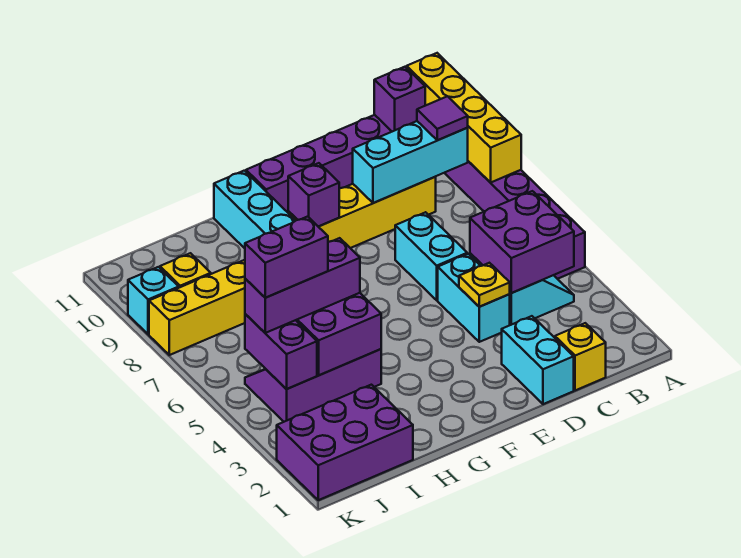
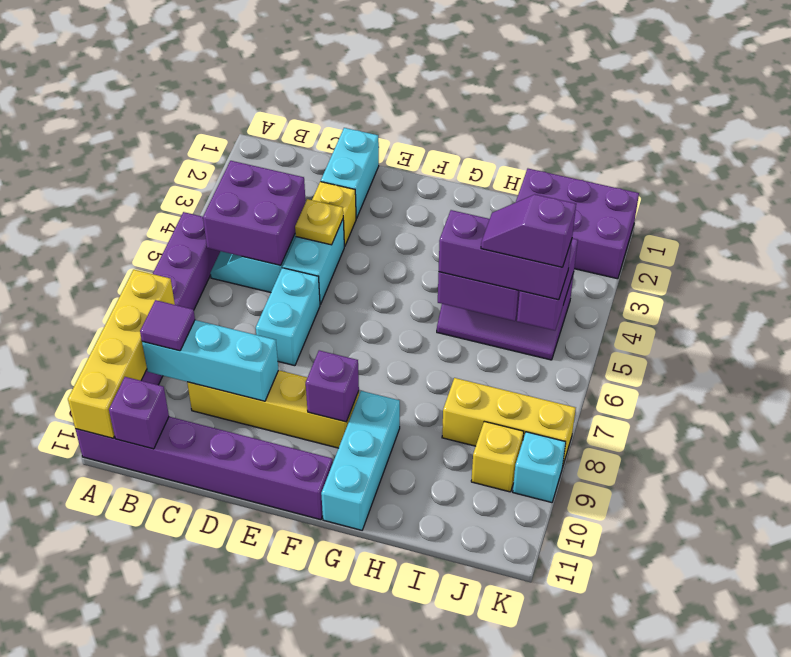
yellow 1x1 brick [555,323,606,391] -> yellow 1x1 brick moved to [312,182,356,246]
purple 1x2 brick [245,216,328,298] -> purple 1x2 slope [481,194,576,267]

